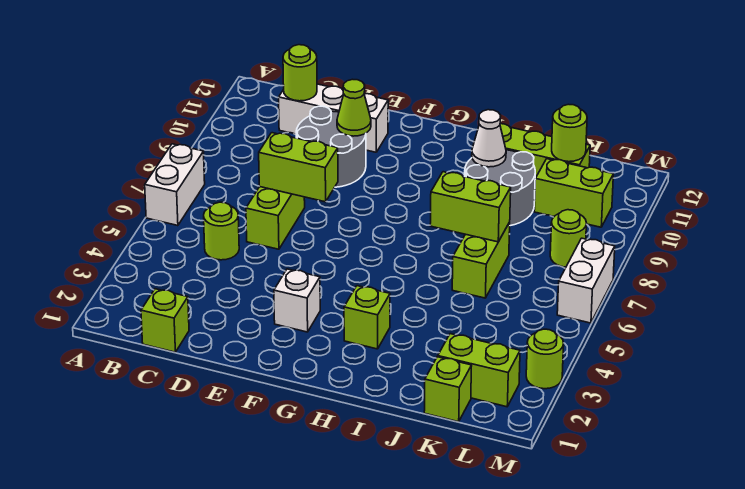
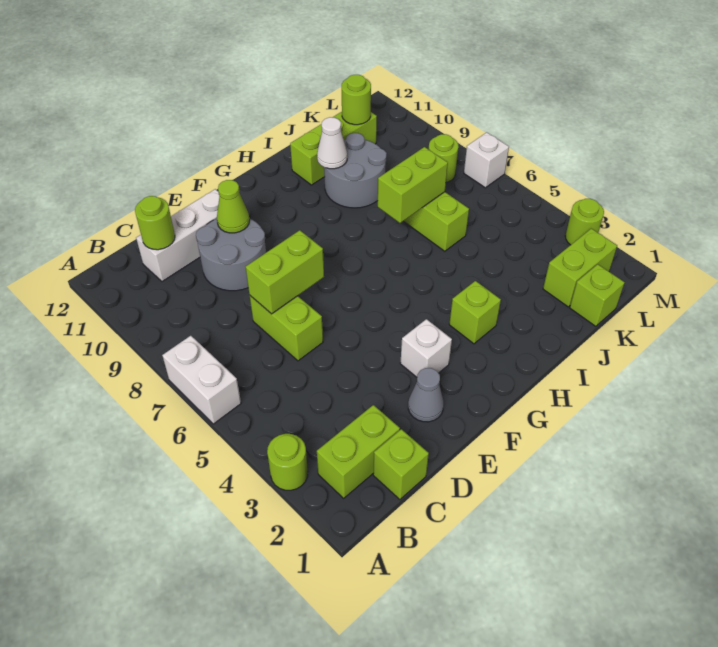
lime 1x1 round brick [204,202,239,260] -> lime 1x1 round brick moved to [267,434,308,490]
none -> grey 1x1 cone [408,368,444,422]
lime 1x2 brick [534,159,613,227] -> lime 1x2 brick moved to [317,405,400,498]
white 1x2 brick [557,238,615,323] -> white 1x1 brick [464,132,509,188]

